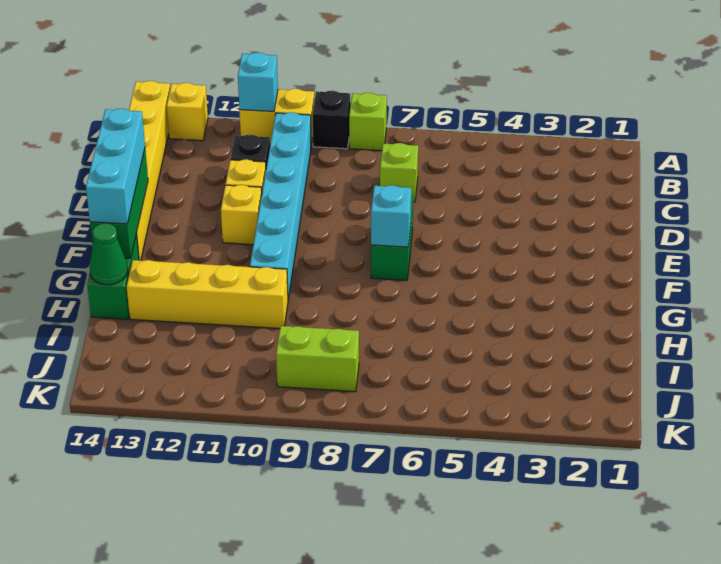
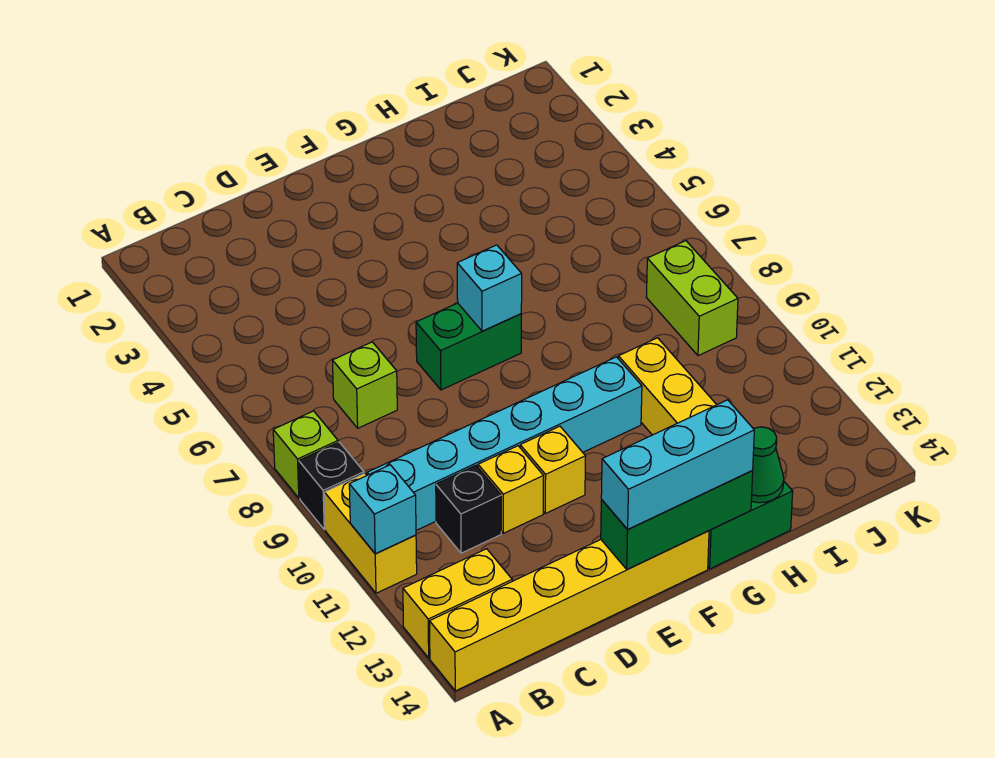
yellow 1x1 brick [167,83,208,141] -> yellow 1x2 brick [403,549,512,658]

